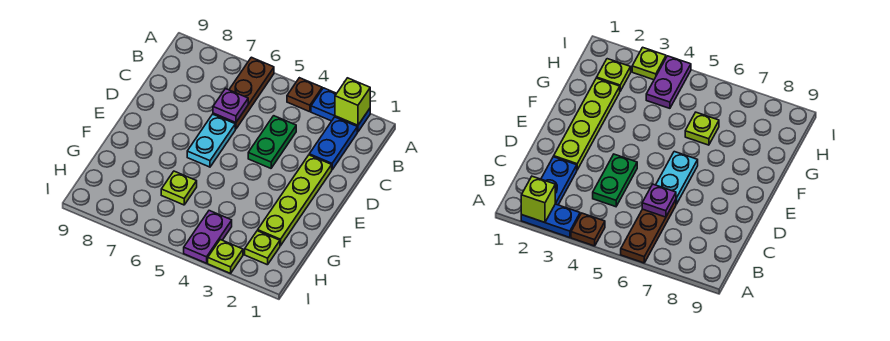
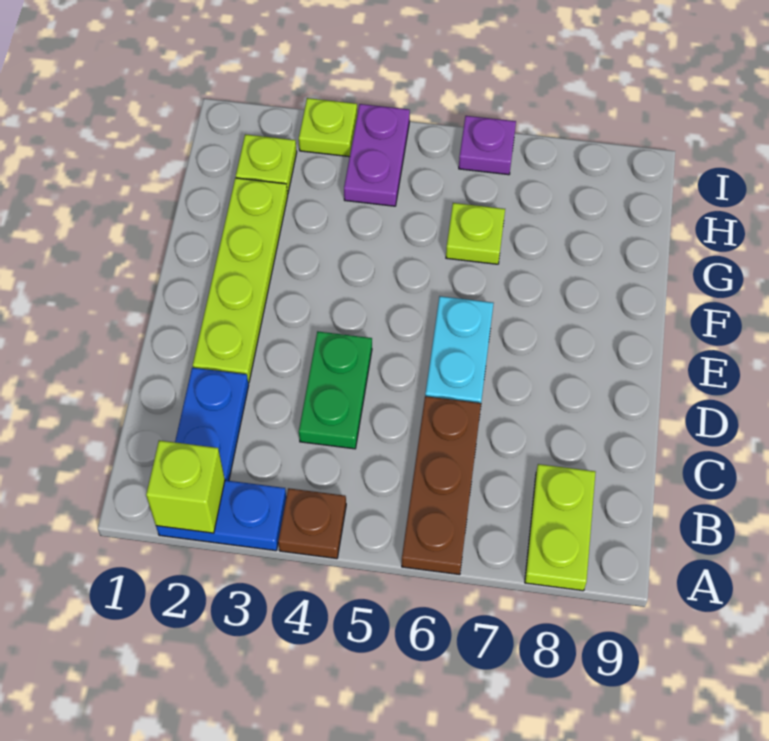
none -> lime 1x2 plate [525,464,596,591]
purple 1x1 plate [213,89,248,123] -> purple 1x1 plate moved to [459,116,516,175]

